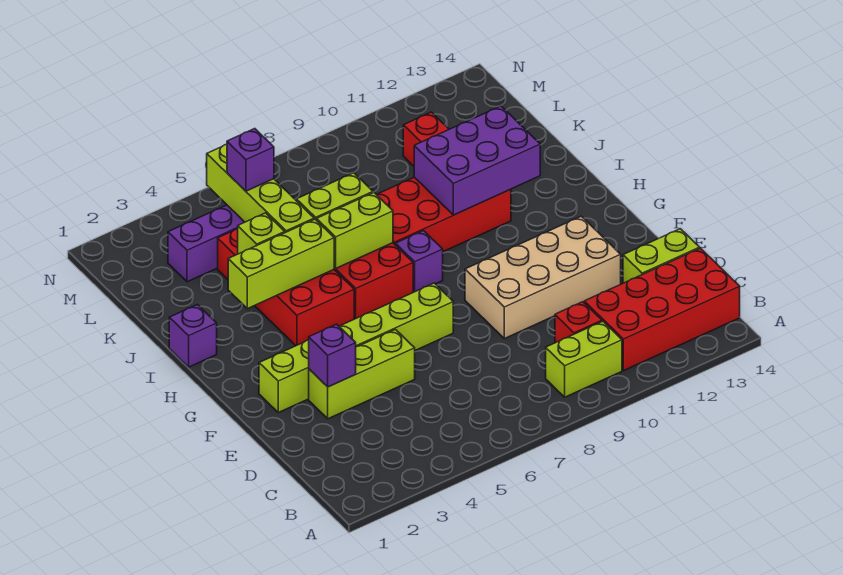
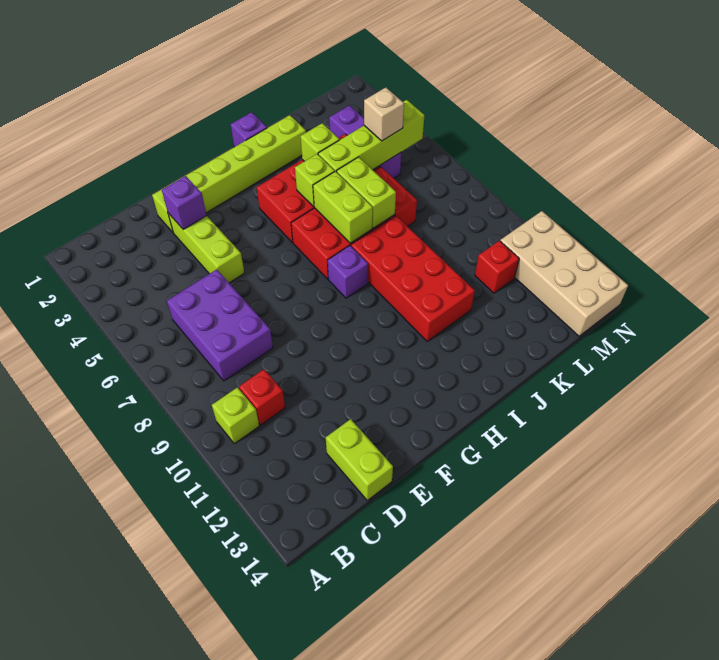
lime 1x2 brick [546,321,622,397] -> lime 1x1 brick [212,387,259,444]
red 2x4 brick [584,248,740,371] -> none
tan 2x4 brick [465,216,621,339] -> tan 2x4 brick moved to [500,211,628,336]
lime 1x6 brick [259,283,453,413] -> lime 1x6 brick turned to [152,115,306,232]
lime 1x3 brick [228,219,334,309] -> lime 1x1 brick [295,154,335,206]
purple 2x3 brick [414,106,540,215] -> purple 2x3 brick moved to [167,269,273,381]
purple 1x1 brick [227,129,274,191] -> tan 1x1 brick [364,87,404,141]

